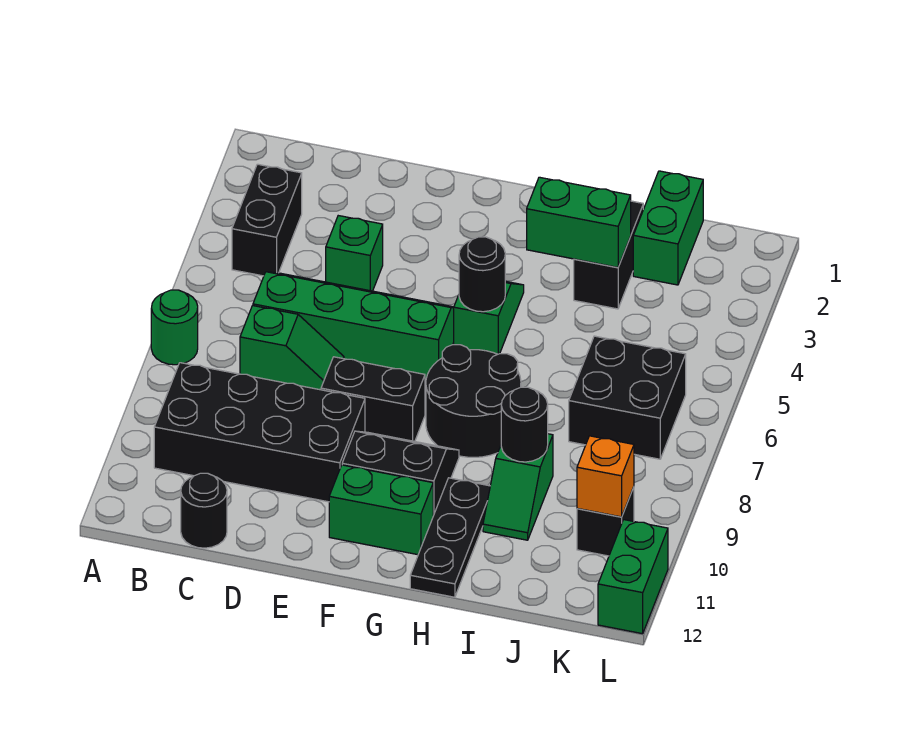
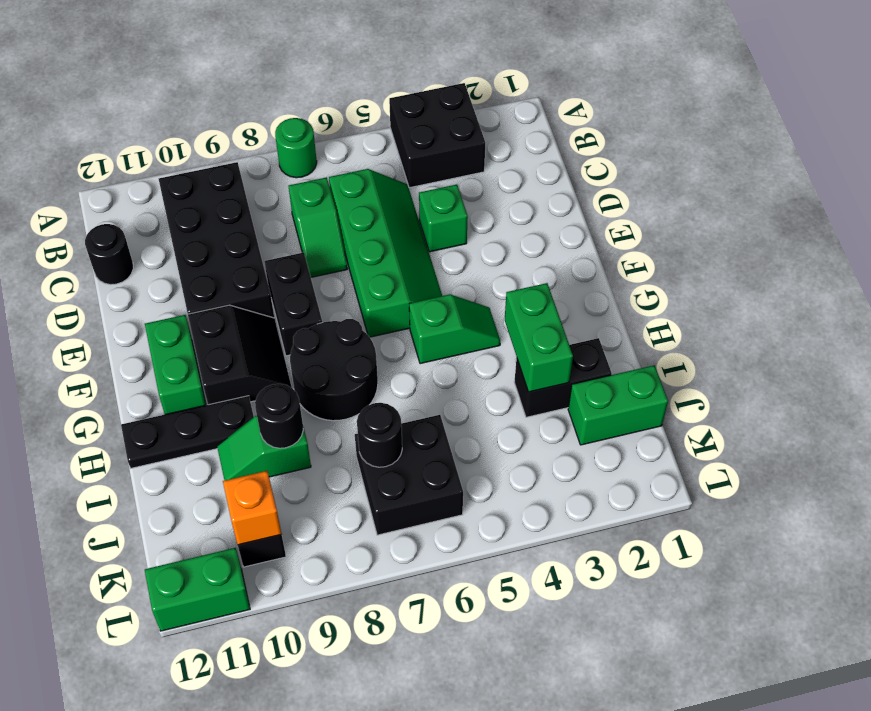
black 1x2 brick [232,164,302,276] -> black 2x2 brick [389,83,485,188]
black 1x1 round brick [459,237,505,312] -> black 1x1 round brick moved to [357,403,402,467]

